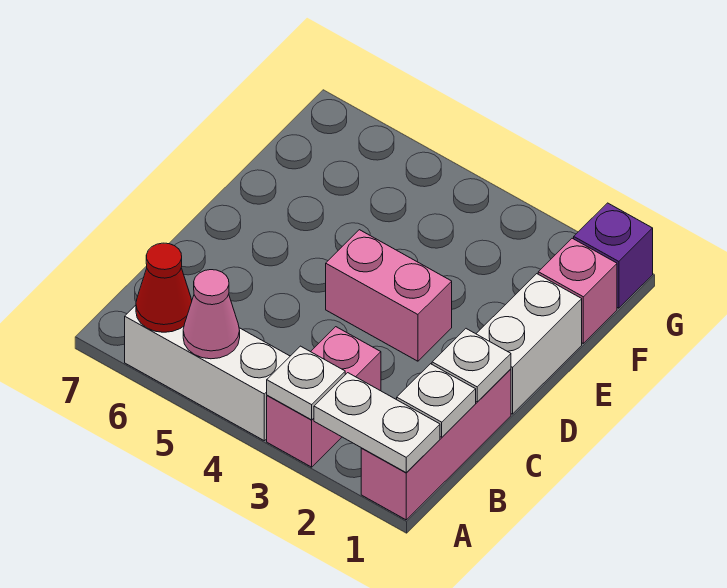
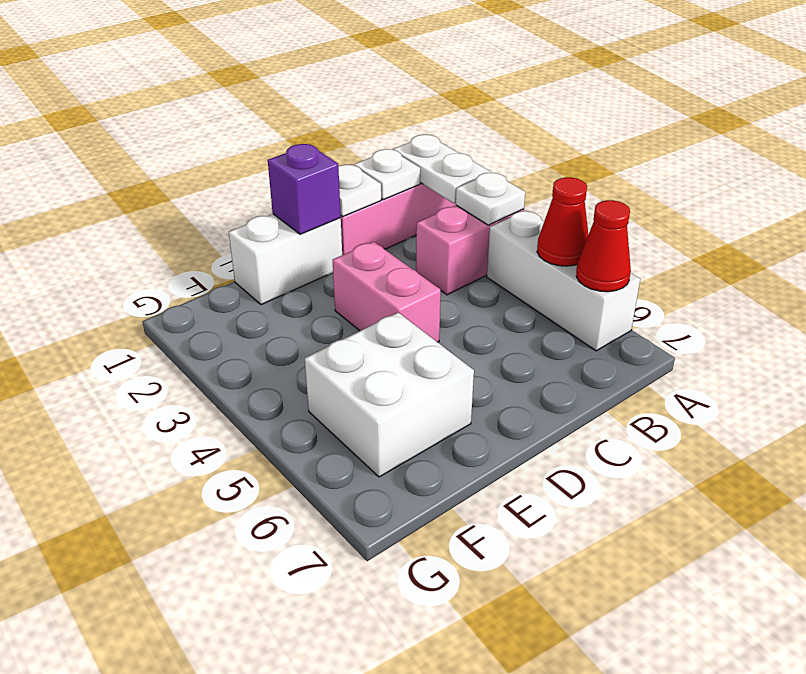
pink 1x1 cone [183,270,240,359] -> red 1x1 cone [537,177,588,266]
none -> white 2x2 brick [305,312,474,477]
pink 1x1 brick [538,238,617,343] -> none
purple 1x1 brick [574,203,653,308] -> purple 1x1 brick moved to [268,144,341,234]

